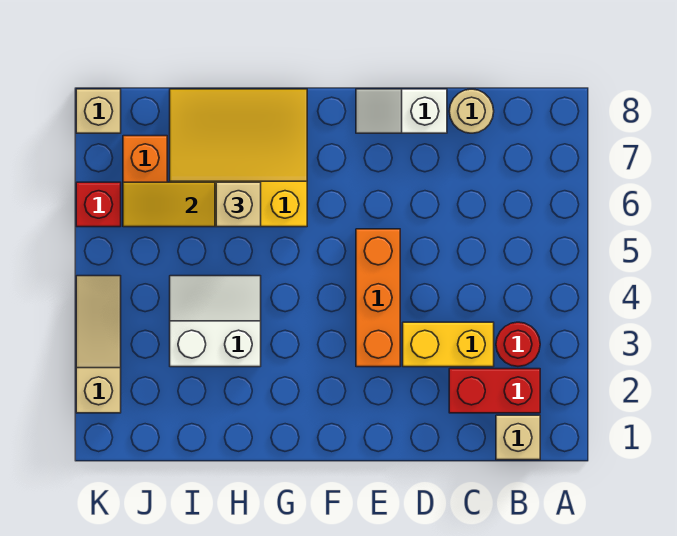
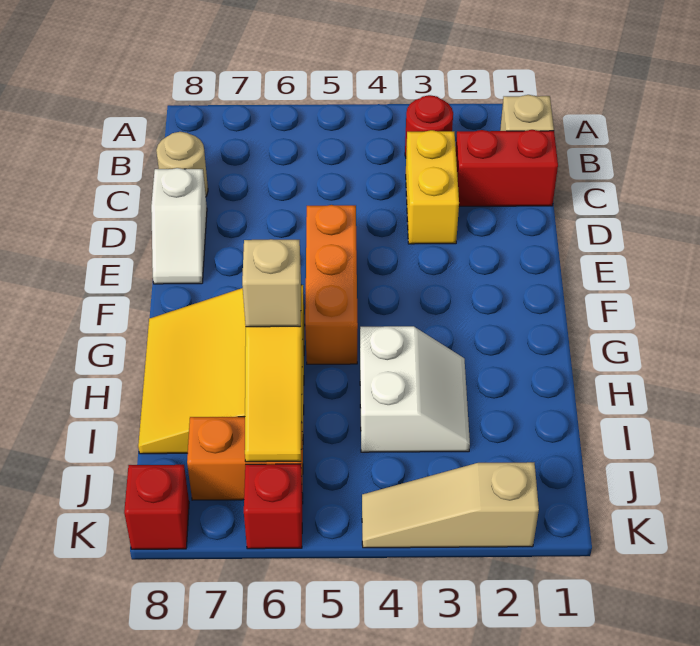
red 1x2 brick [449,369,540,413] -> red 1x2 brick turned to [456,130,558,207]
orange 1x3 brick [356,229,400,367] -> orange 1x3 brick turned to [305,205,358,364]
white 2x2 slope [170,276,261,367] -> white 2x2 slope turned to [360,326,470,452]
tan 1x1 brick [76,89,121,133] -> red 1x1 brick [124,465,189,549]

